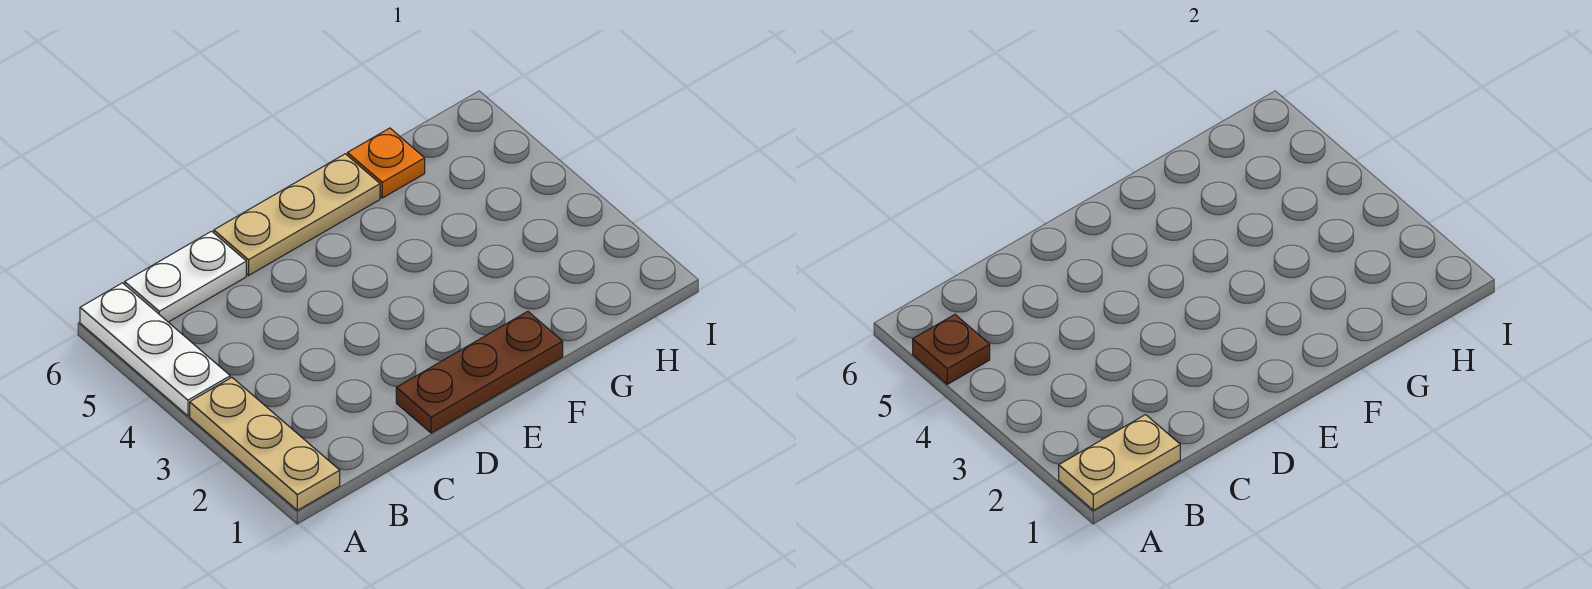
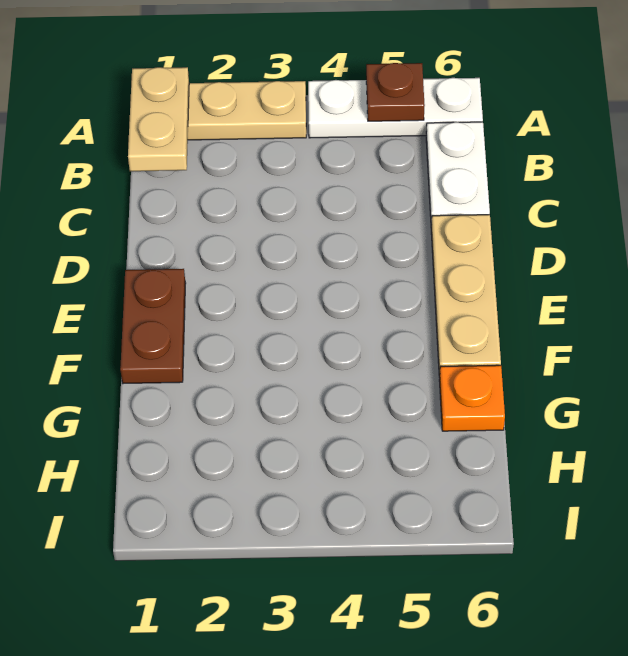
brown 1x3 plate [396,311,563,433] -> brown 1x2 plate [120,269,186,384]

